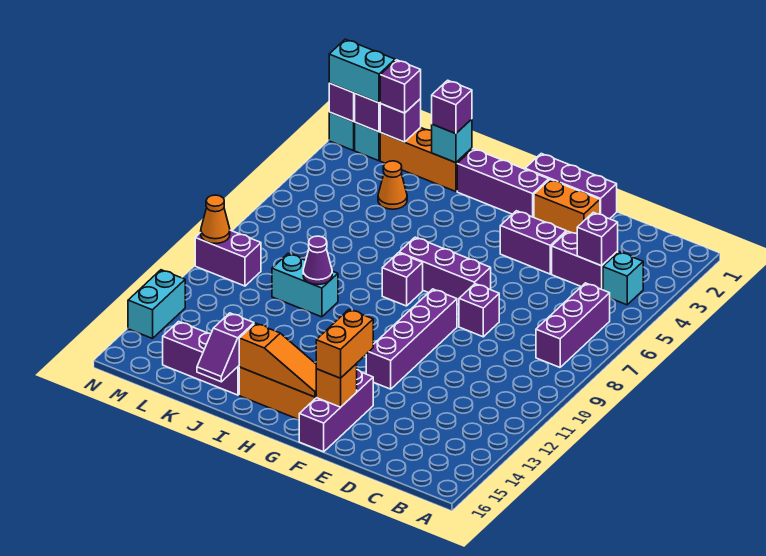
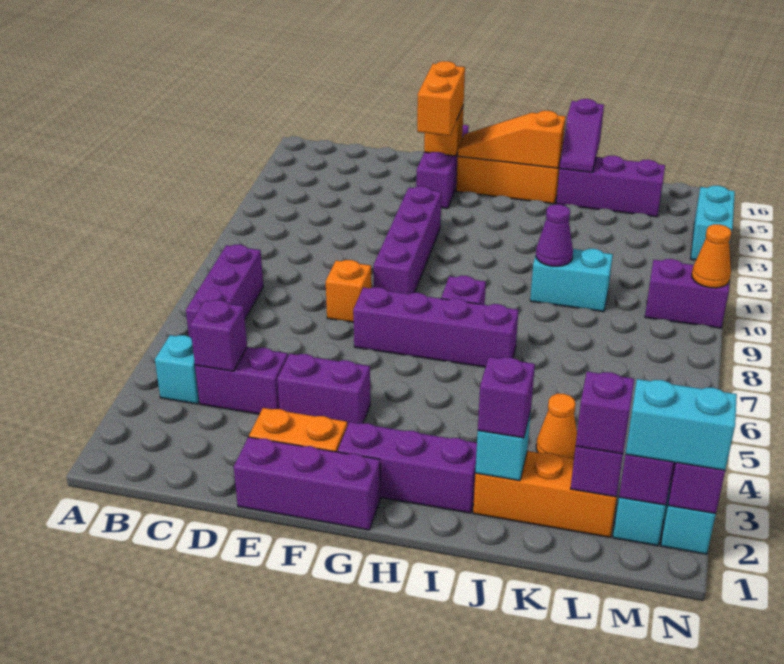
purple 1x1 brick [459,284,499,337] -> orange 1x1 brick [326,260,372,322]
purple 1x3 brick [399,237,491,305] -> purple 1x4 brick [353,287,519,367]
purple 1x2 slope [197,313,254,382] -> purple 1x2 slope turned to [560,99,604,172]

